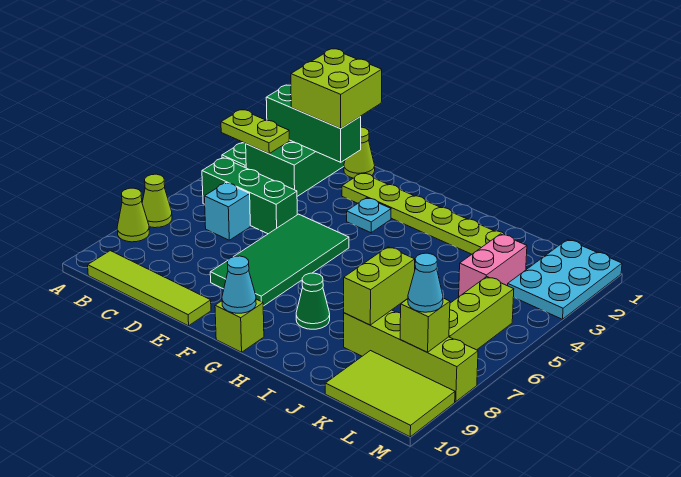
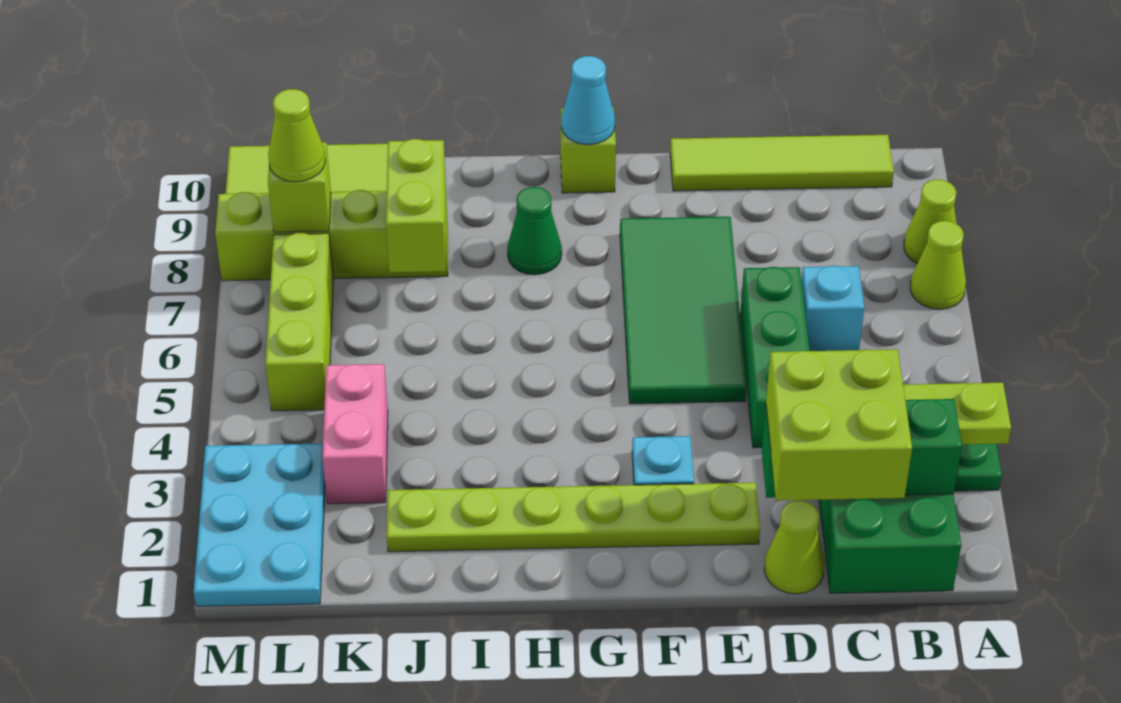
green 1x3 brick [202,158,297,234] -> green 1x3 brick turned to [740,267,810,448]
cyan 1x1 cone [408,253,443,312] -> lime 1x1 cone [268,89,325,182]

